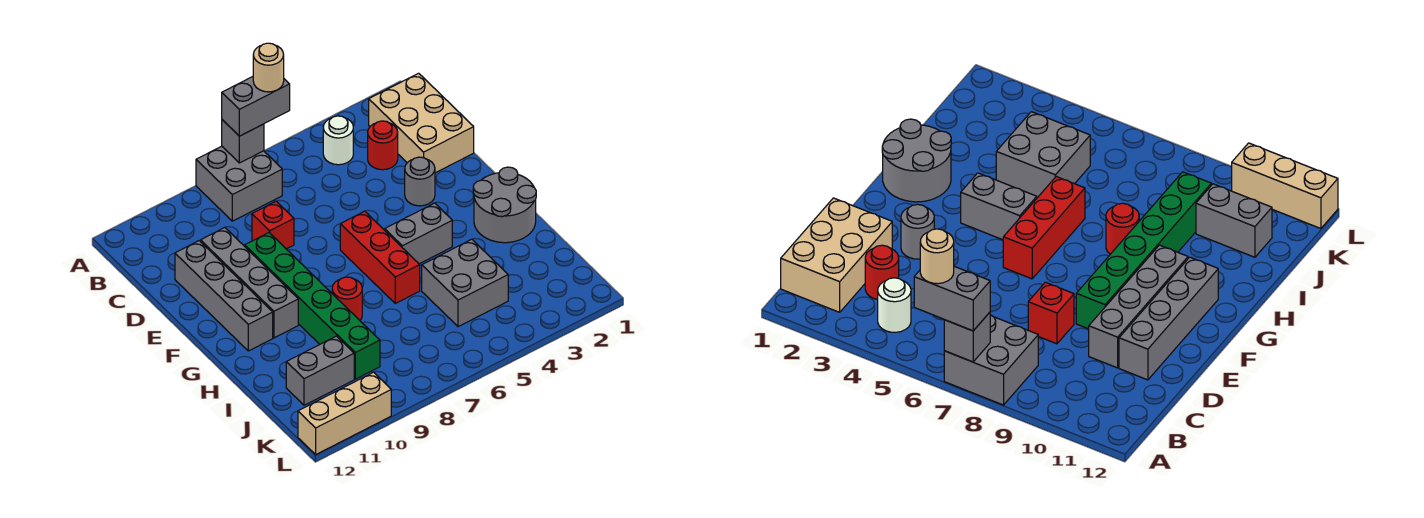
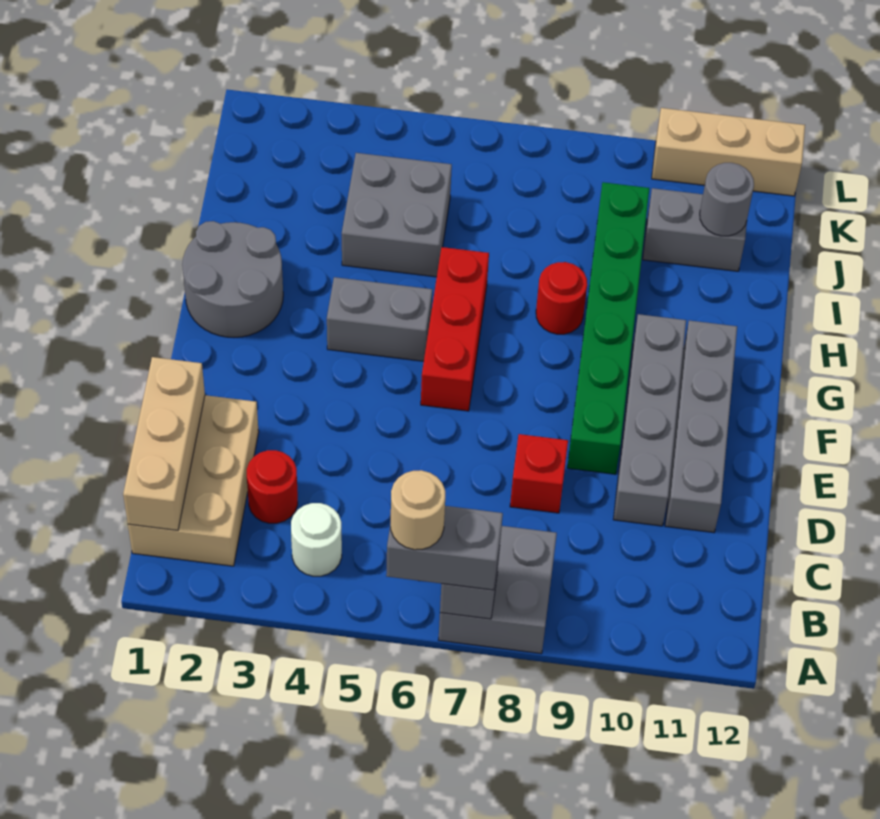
none -> tan 1x3 brick [123,357,205,530]
grey 1x1 round brick [405,157,435,206] -> grey 1x1 round brick moved to [700,163,754,236]

